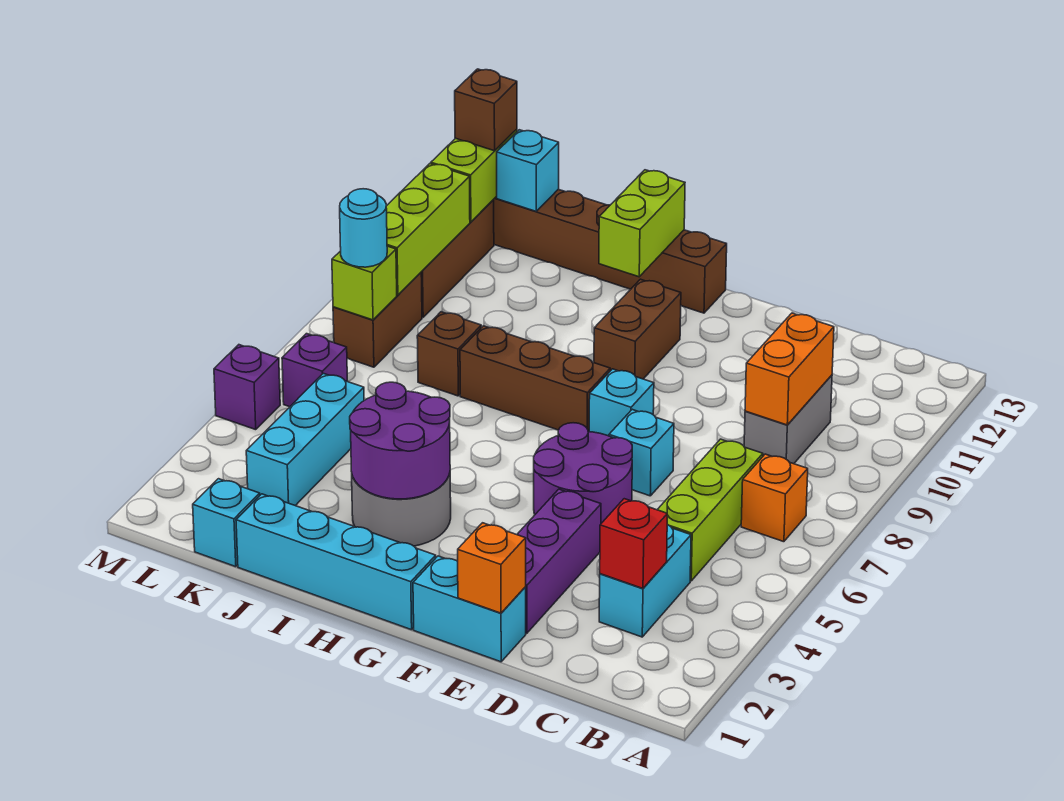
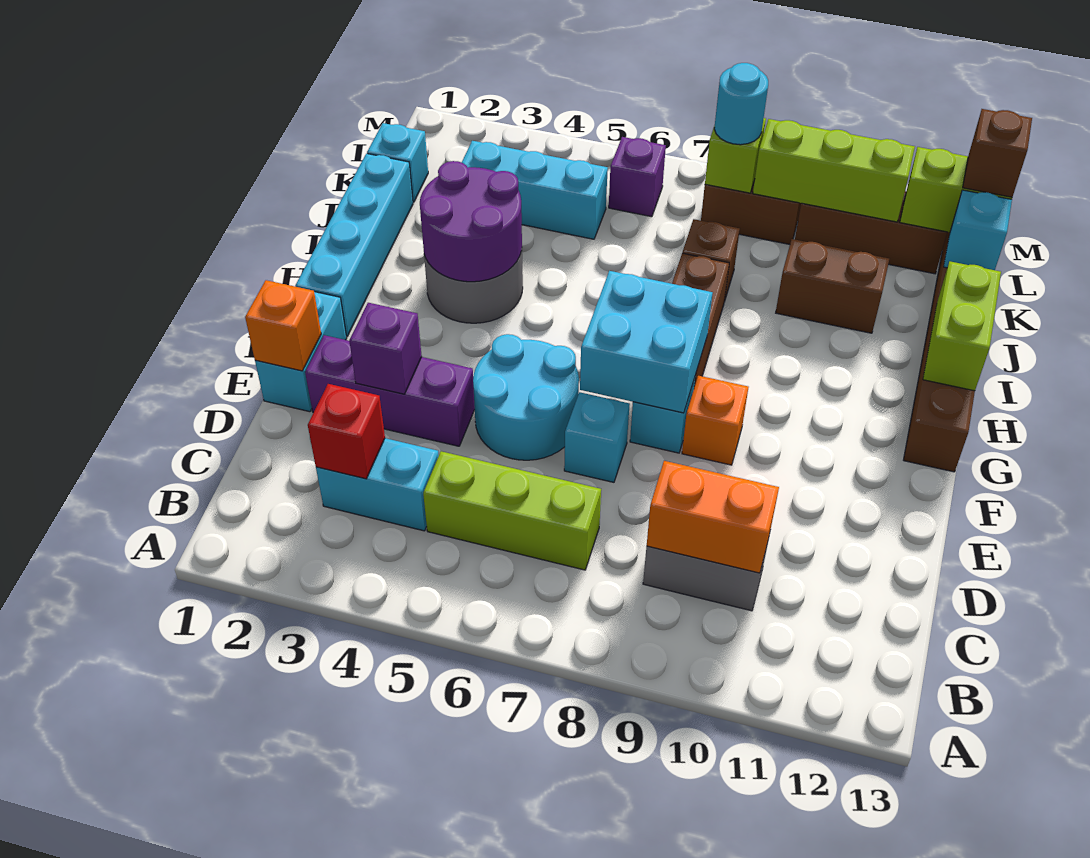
orange 1x1 brick [741,454,808,542] -> orange 1x1 brick moved to [682,376,748,465]
purple 2x2 round brick [534,423,632,523] -> cyan 2x2 round brick [473,334,579,460]
none -> cyan 2x2 brick [580,271,713,413]
brown 1x2 brick [594,279,681,379] -> brown 1x2 brick moved to [776,239,889,333]
lime 1x2 brick [599,170,685,277] -> lime 1x2 brick turned to [923,261,1001,391]
purple 1x1 brick [214,345,280,430] -> purple 1x1 brick moved to [349,303,422,394]

